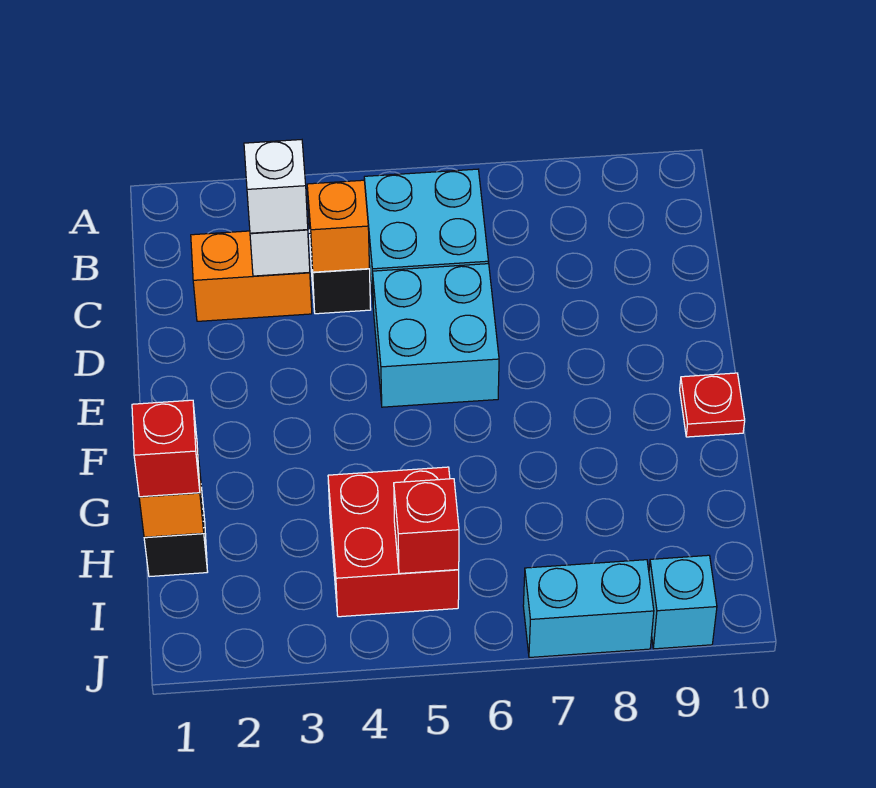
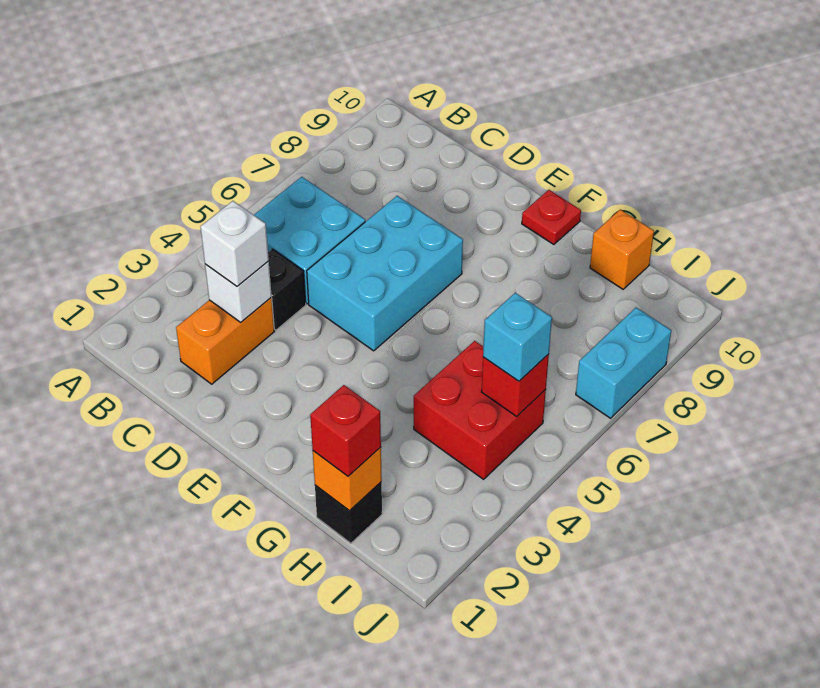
orange 1x1 brick [307,180,369,272] -> orange 1x1 brick moved to [590,210,654,289]
cyan 2x2 brick [373,264,499,407] -> cyan 2x3 brick [307,196,463,351]
cyan 1x1 brick [649,555,717,649] -> cyan 1x1 brick moved to [483,293,552,381]

